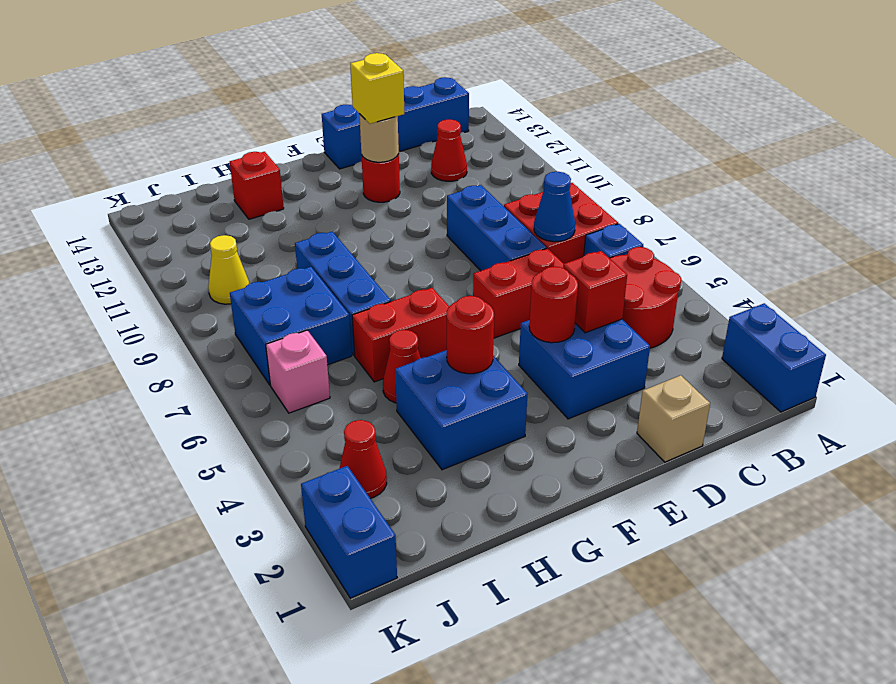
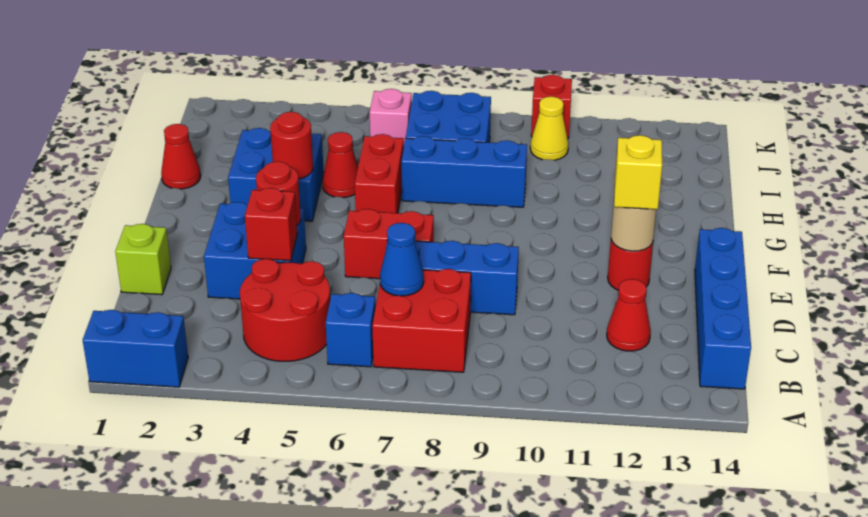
tan 1x1 brick [637,375,710,462] -> lime 1x1 brick [115,224,171,295]
red 1x2 brick [473,248,564,338] -> red 1x2 brick turned to [344,209,434,279]
red 1x1 brick [230,152,284,219] -> red 1x1 brick moved to [531,75,572,139]
red 1x1 cone [340,420,387,498] -> red 1x1 cone moved to [161,124,201,189]
blue 1x2 brick [301,466,397,598] -> none

